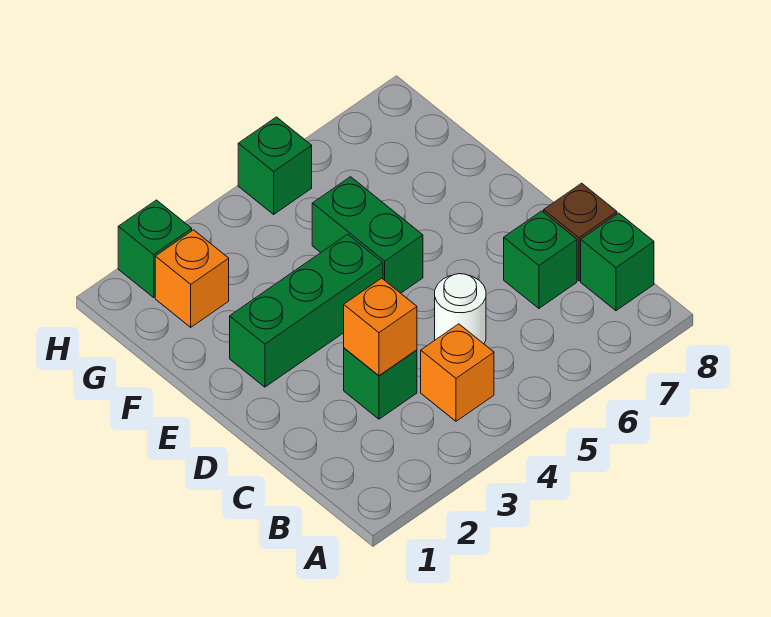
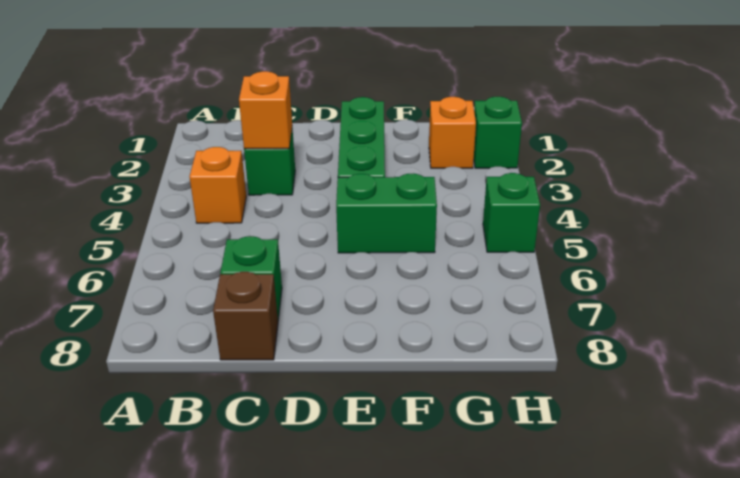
green 1x1 brick [581,213,654,311] -> none
white 1x1 round brick [435,274,486,344] -> none

